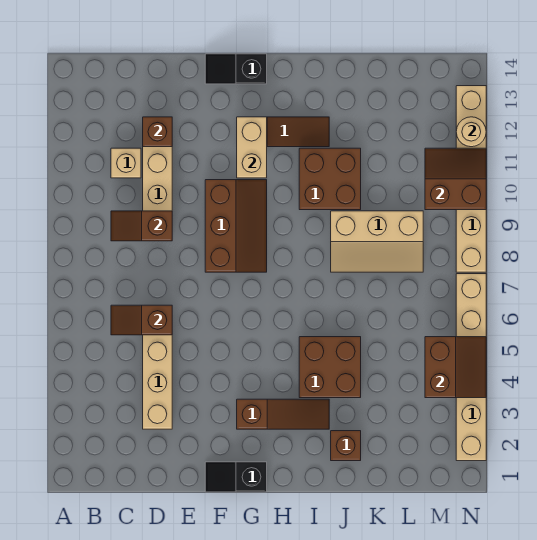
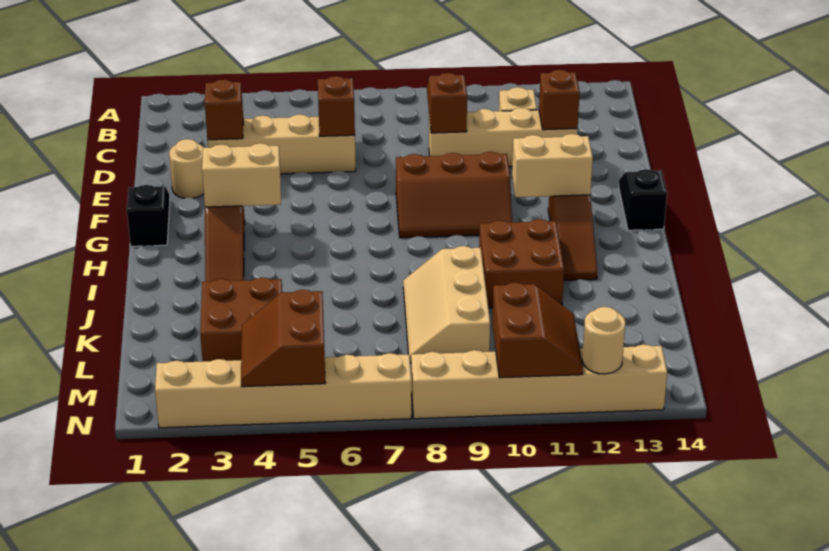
none -> tan 1x1 round brick [169,139,204,198]
none -> tan 1x2 brick [202,143,281,207]
brown 2x2 brick [299,337,361,398] -> brown 2x2 brick moved to [200,278,282,362]
brown 1x1 brick [331,431,361,461] -> brown 1x1 brick moved to [205,79,243,140]
brown 2x2 slope [425,337,486,398] -> brown 2x2 slope turned to [241,290,325,387]

